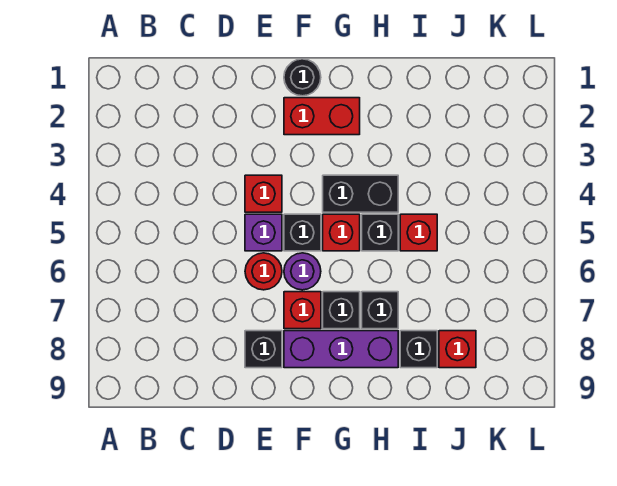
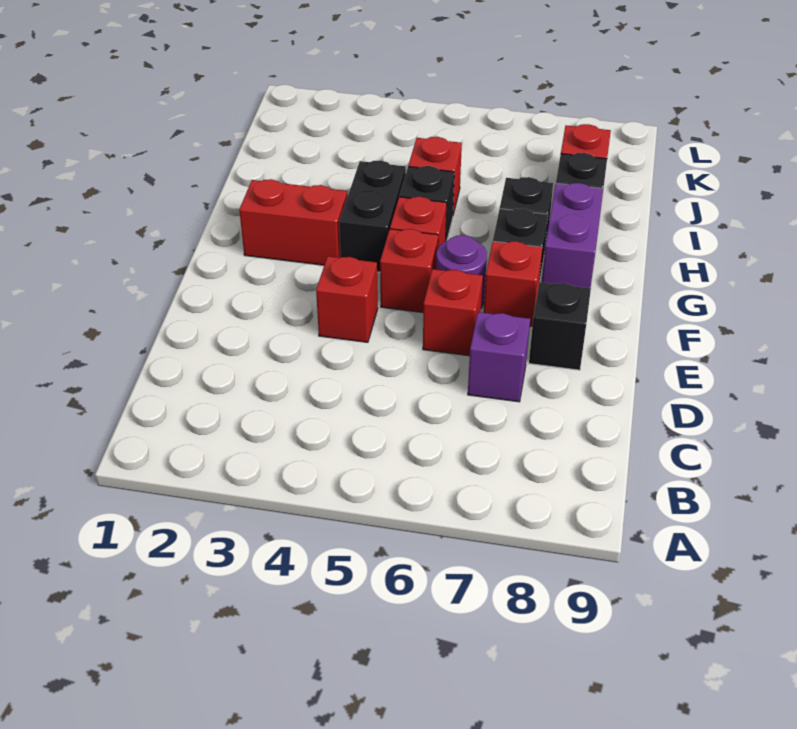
purple 1x1 brick [245,214,282,251] -> purple 1x1 brick moved to [468,312,530,402]
red 1x1 round brick [245,253,282,290] -> red 1x1 brick [423,269,483,356]
black 1x1 round brick [284,59,321,96] -> none
red 1x2 brick [284,98,360,135] -> red 1x2 brick turned to [239,179,347,265]
black 1x1 brick [284,214,321,251] -> red 1x1 brick [380,229,438,313]
purple 1x3 brick [284,331,398,368] -> purple 1x2 brick [542,183,603,288]

